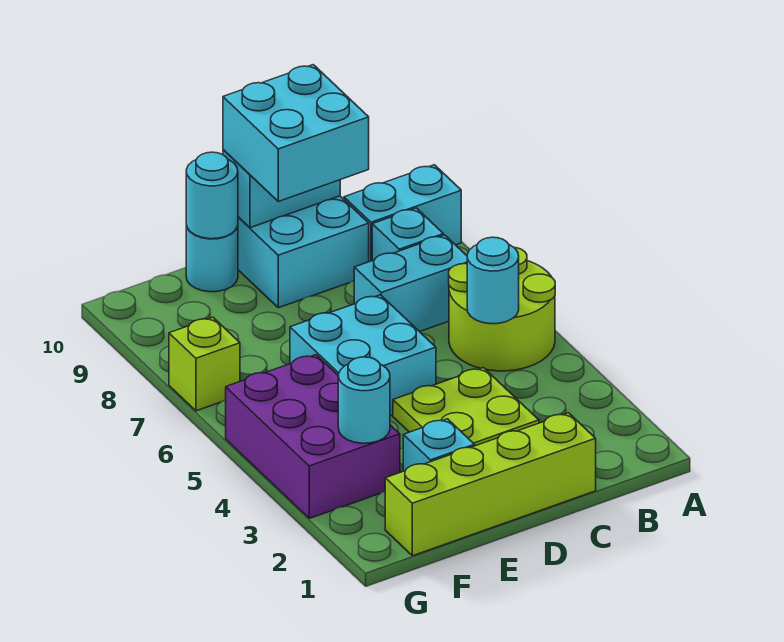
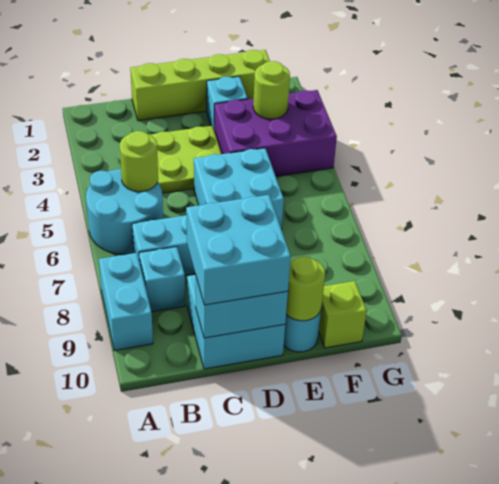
lime 2x2 round brick [449,248,555,371] -> cyan 2x2 round brick [86,169,163,254]
cyan 1x2 brick [344,165,461,262] -> cyan 1x2 brick turned to [99,253,153,351]
cyan 1x1 round brick [467,237,519,324] -> lime 1x1 round brick [120,131,158,192]
cyan 1x1 round brick [186,152,238,239] -> lime 1x1 round brick [286,257,325,321]
purple 2x3 brick [226,355,400,518] -> purple 2x3 brick turned to [214,90,337,176]
cyan 1x1 round brick [338,357,390,443] -> lime 1x1 round brick [253,61,290,119]
lime 1x1 brick [169,317,240,411] -> lime 1x1 brick moved to [319,281,367,348]

